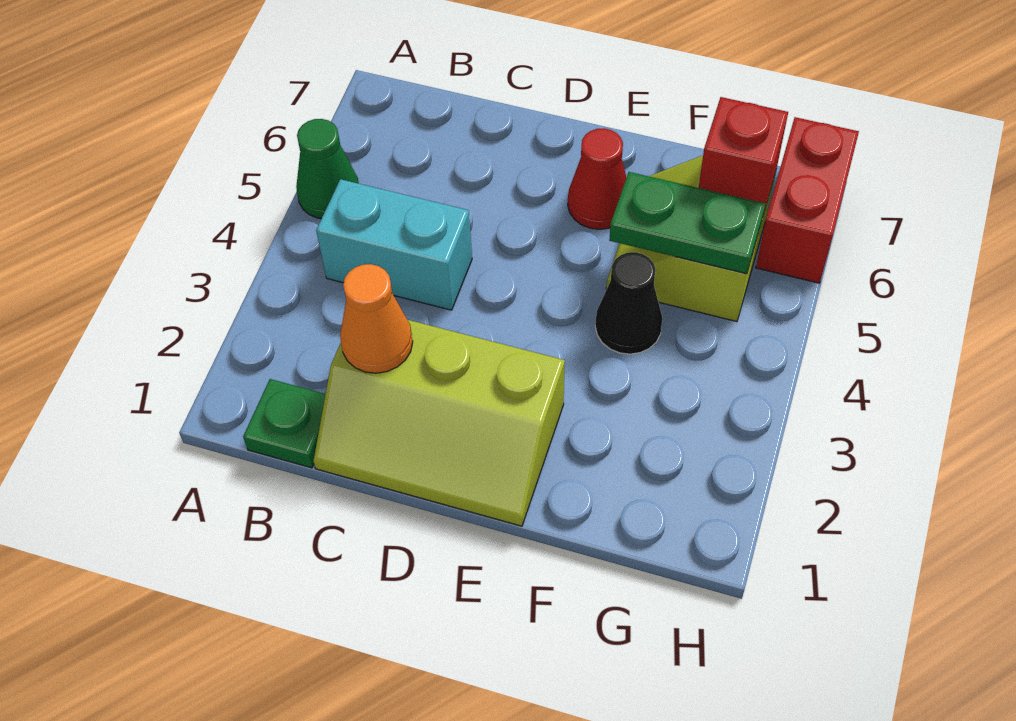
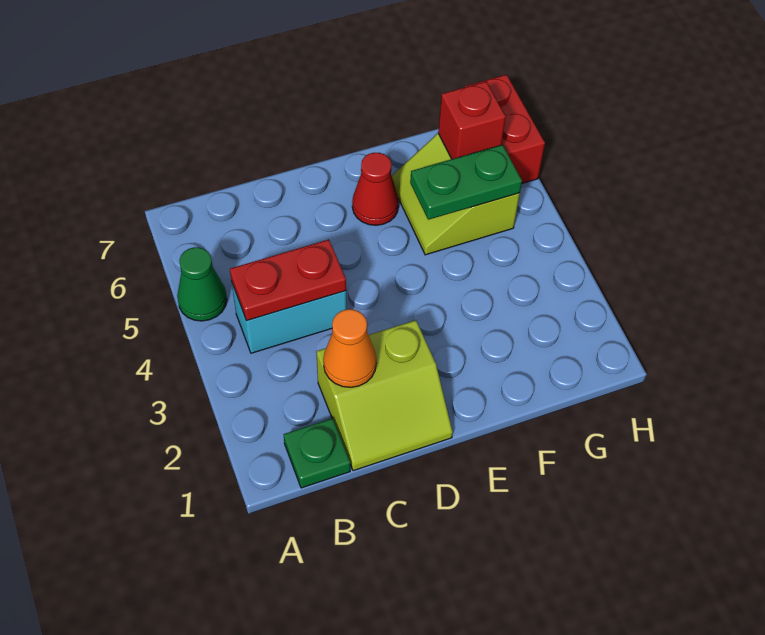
none -> red 1x2 plate [230,240,346,321]
lime 2x3 slope [314,320,565,526] -> lime 2x2 slope [316,320,453,471]
black 1x1 cone [595,252,662,354] -> none

